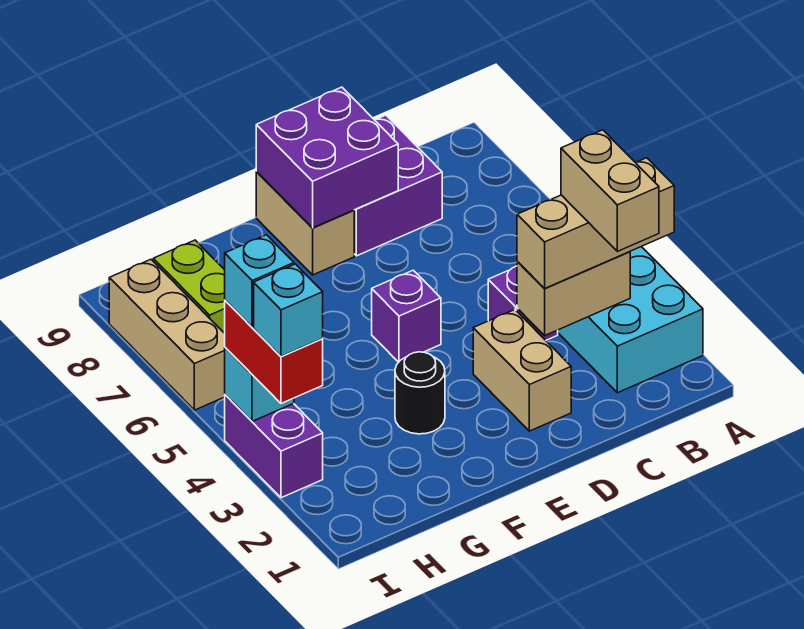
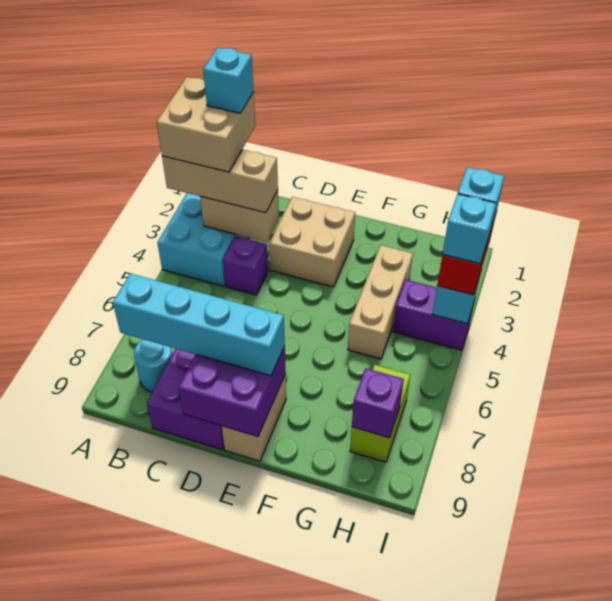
tan 1x2 brick [561,130,659,251] -> tan 2x2 brick [157,77,255,172]
none -> cyan 1x1 brick [203,47,254,113]
none -> cyan 1x1 round brick [134,339,172,392]
none -> cyan 1x4 brick [113,273,285,376]
tan 1x2 brick [473,310,571,431] -> tan 2x2 brick [269,197,355,287]
purple 1x1 brick [372,270,441,362] -> purple 1x1 brick moved to [352,368,404,438]
black 1x1 round brick [395,352,445,434] -> none
purple 1x2 brick [225,395,323,498] -> purple 1x2 brick turned to [393,280,474,350]
tan 1x3 brick [109,259,225,410] -> tan 1x3 brick moved to [348,245,413,359]

